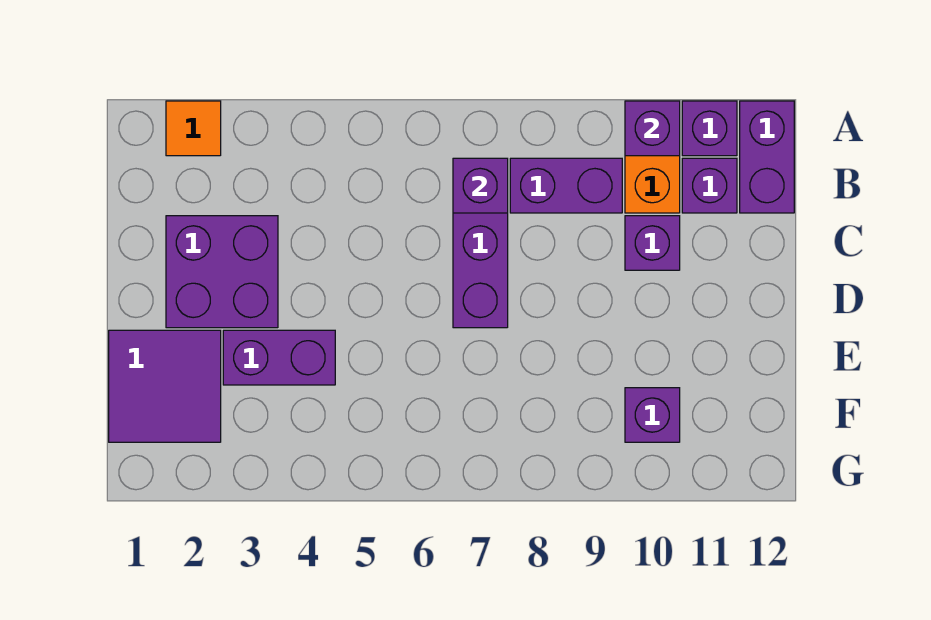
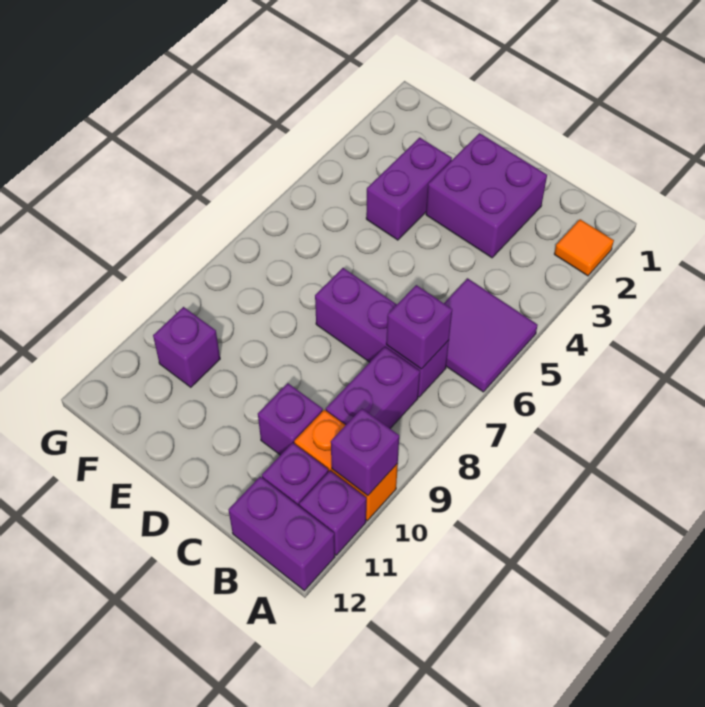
purple 2x2 tile [109,330,221,442] -> purple 2x2 tile moved to [444,278,538,392]

